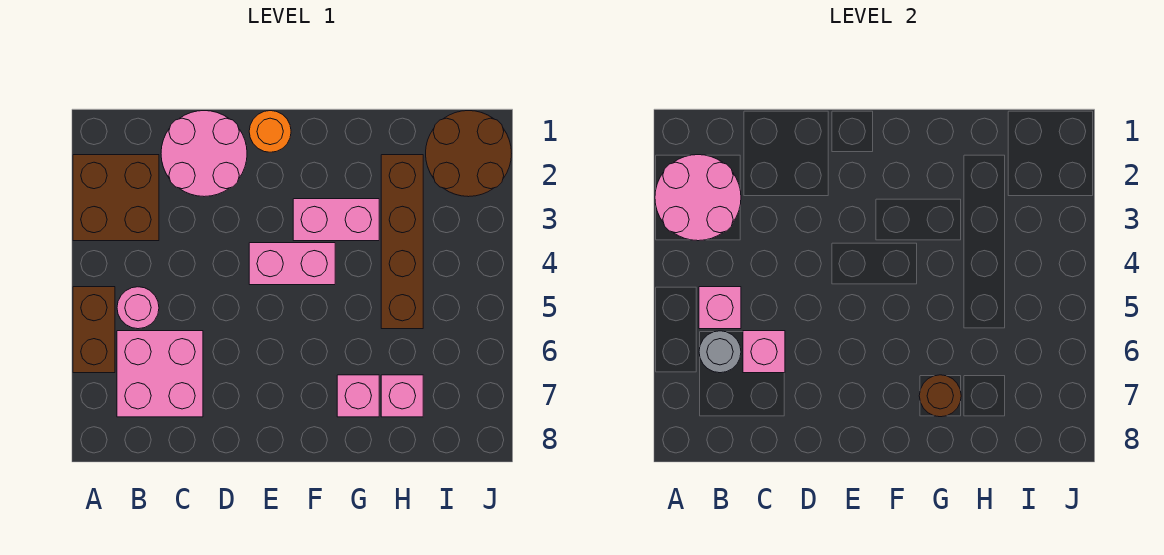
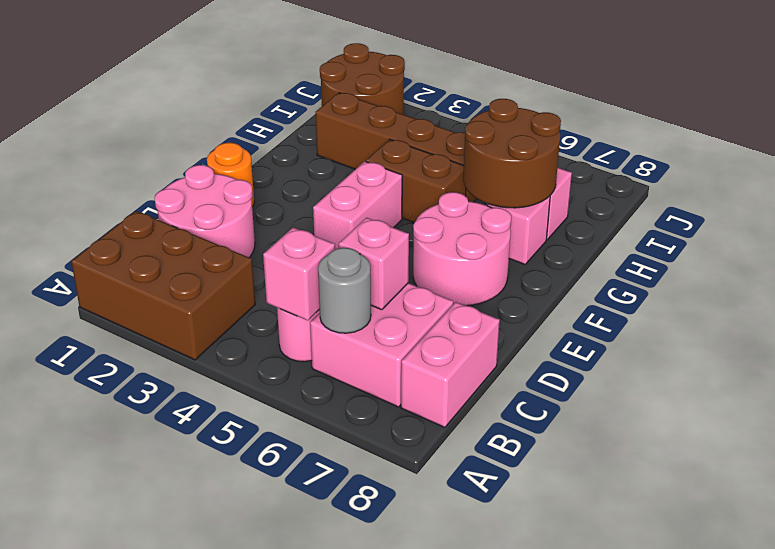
brown 2x2 brick [73,155,159,241] -> brown 2x3 brick [71,211,255,360]
pink 2x2 round brick [655,155,741,241] -> pink 2x2 round brick moved to [413,192,511,306]
brown 1x2 brick [73,287,115,373] -> brown 1x2 brick moved to [366,139,466,222]
pink 1x2 brick [293,199,379,241] -> pink 1x2 brick moved to [401,302,500,427]
brown 1x1 round brick [919,375,961,417] -> brown 2x2 round brick [463,99,561,208]

